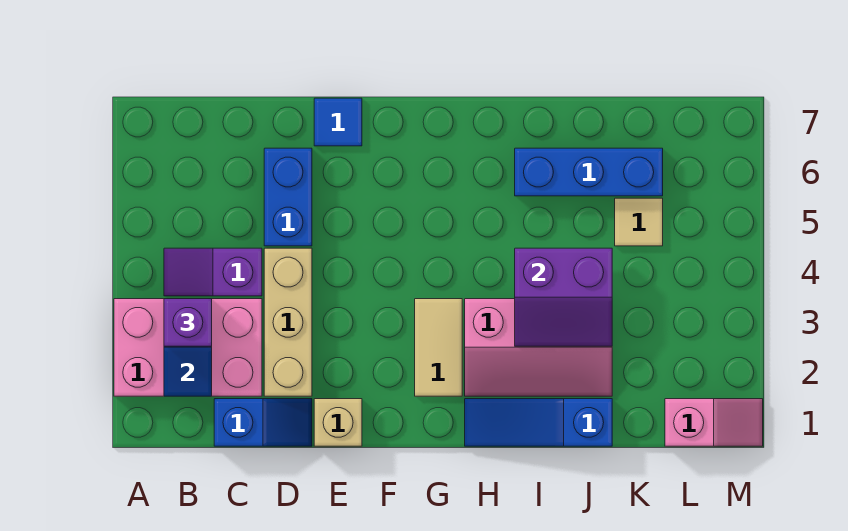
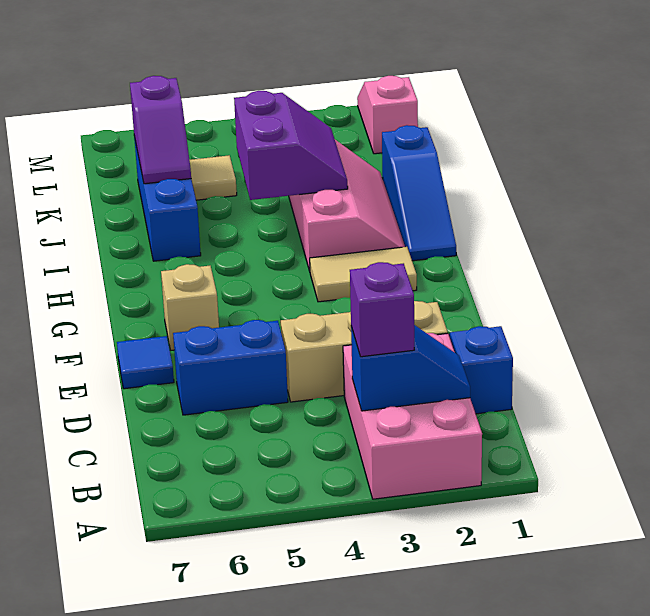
purple 1x2 slope [164,248,262,296] -> purple 1x2 slope moved to [130,76,191,184]
tan 1x1 brick [314,399,362,446] -> tan 1x1 brick moved to [161,264,219,350]

